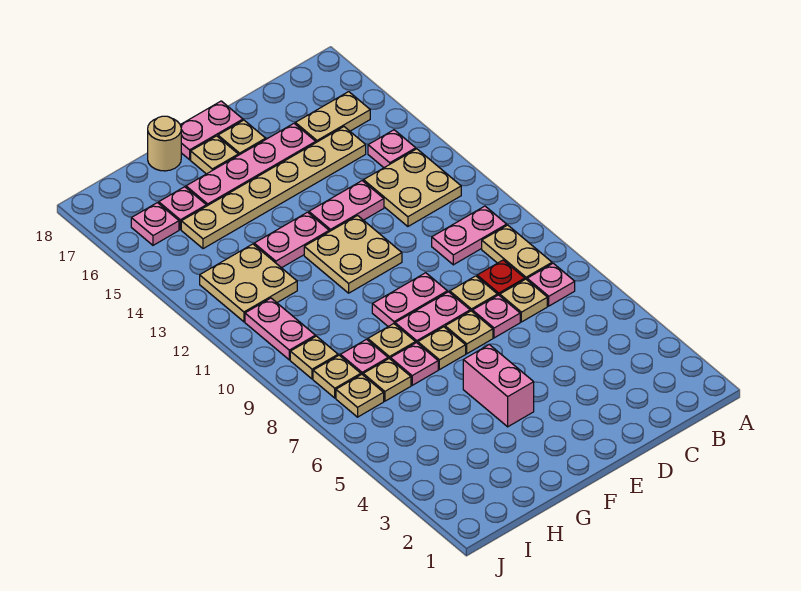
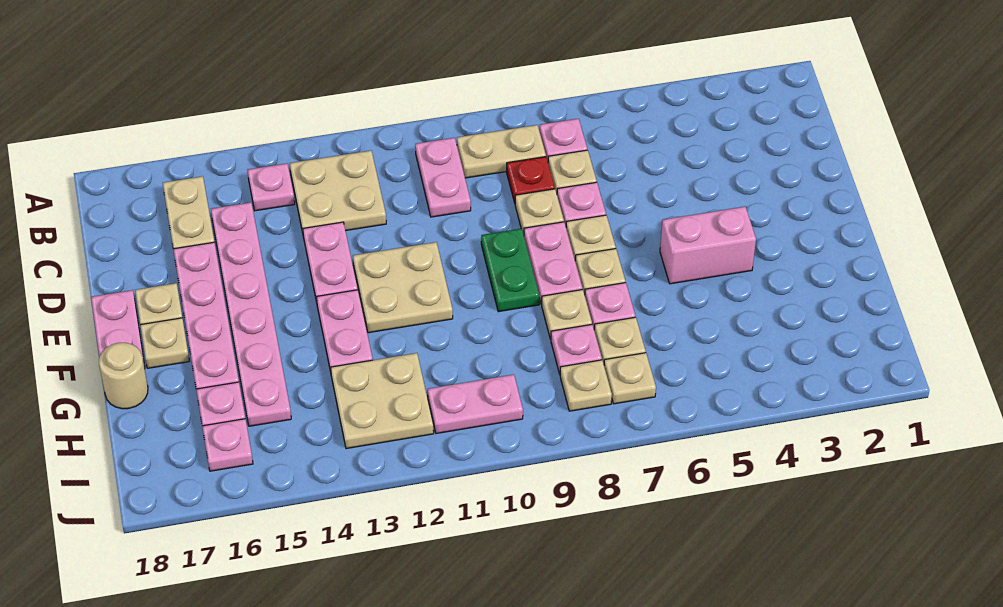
tan 1x6 plate [181,127,366,249] -> pink 1x6 plate [211,202,291,426]
pink 1x2 plate [372,273,447,327] -> green 1x2 plate [481,229,539,312]
tan 1x1 plate [290,336,338,379] -> none

